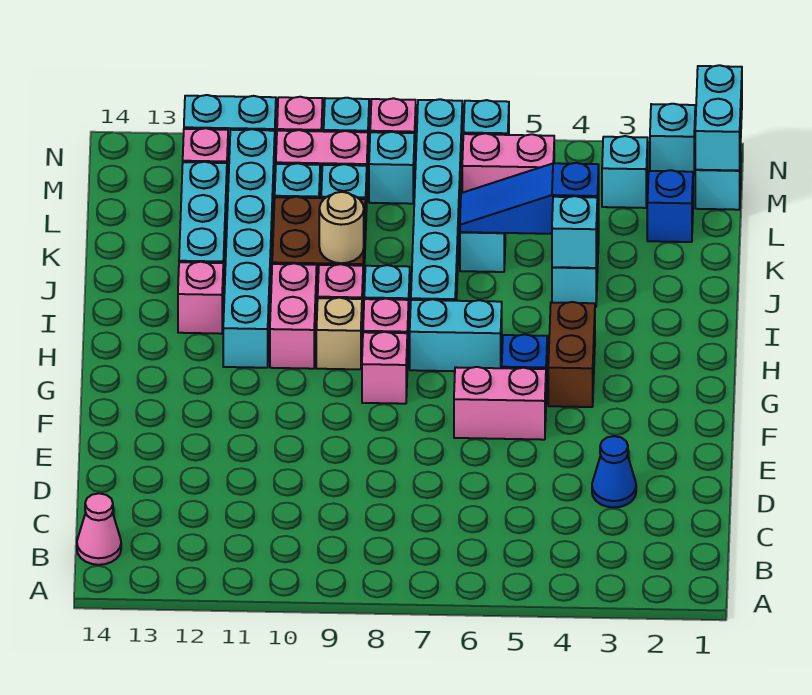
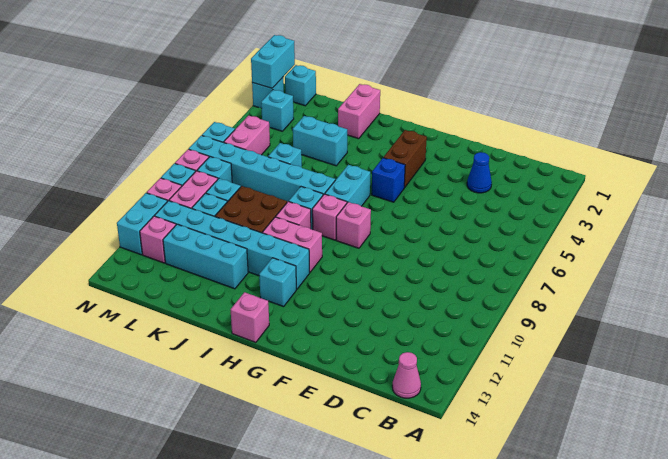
pink 1x2 brick [454,367,546,440] -> pink 1x2 brick moved to [338,84,380,139]
brown 1x2 brick [548,302,595,407] -> brown 1x2 brick turned to [383,130,427,187]
tan 1x1 brick [316,298,362,369] -> none
pink 1x1 brick [178,262,223,334] -> pink 1x1 brick moved to [231,292,269,343]
cyan 1x1 brick [552,196,597,268] -> cyan 1x1 brick moved to [259,258,296,307]
tan 1x1 round brick [319,192,364,263] -> none
blue 1x3 slope [460,163,599,234] -> none
blue 1x1 brick [647,170,693,242] -> none
cyan 1x2 brick [695,65,742,171] -> cyan 1x2 brick turned to [251,35,295,88]

